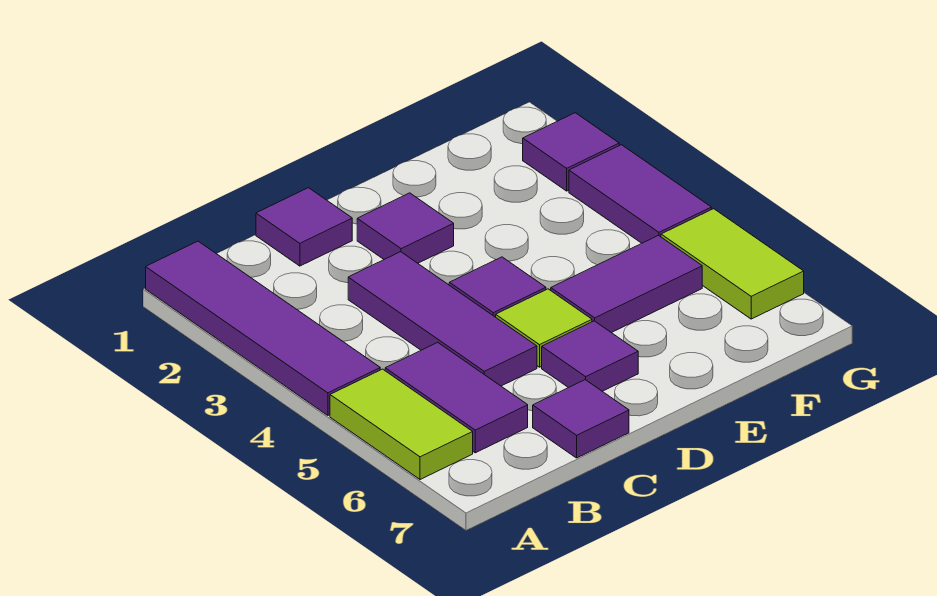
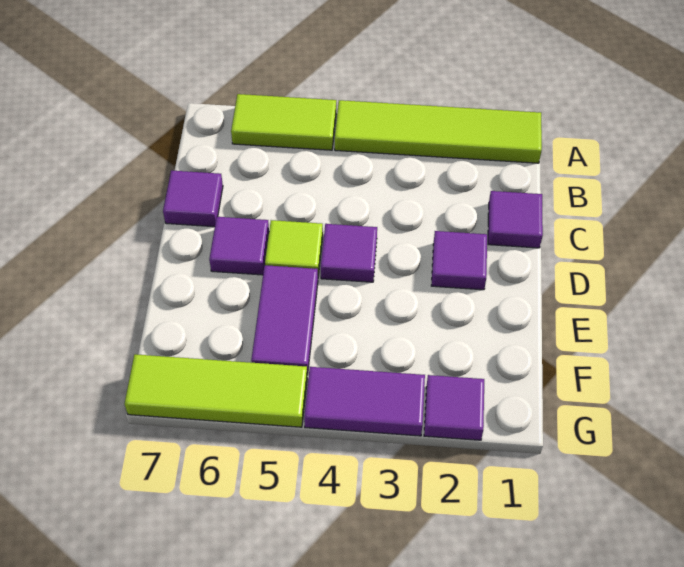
purple 1x4 tile [146,241,380,415] -> lime 1x4 tile [335,100,542,163]
purple 1x2 tile [385,342,528,453] -> none
purple 1x3 tile [348,252,537,386] -> none
lime 1x2 tile [661,209,804,319] -> lime 1x3 tile [124,354,307,427]

